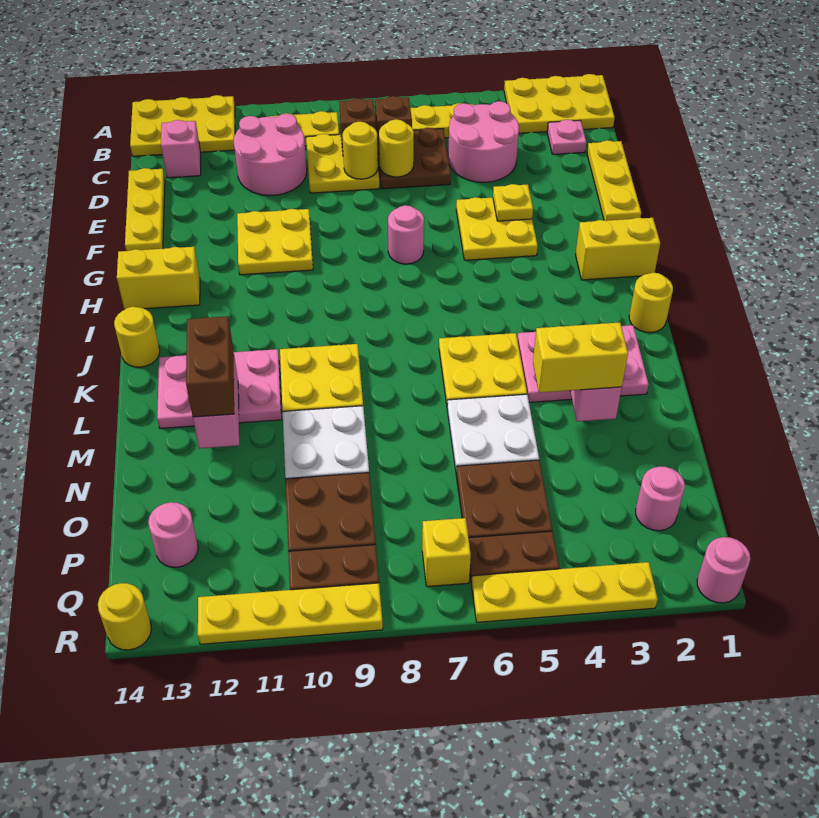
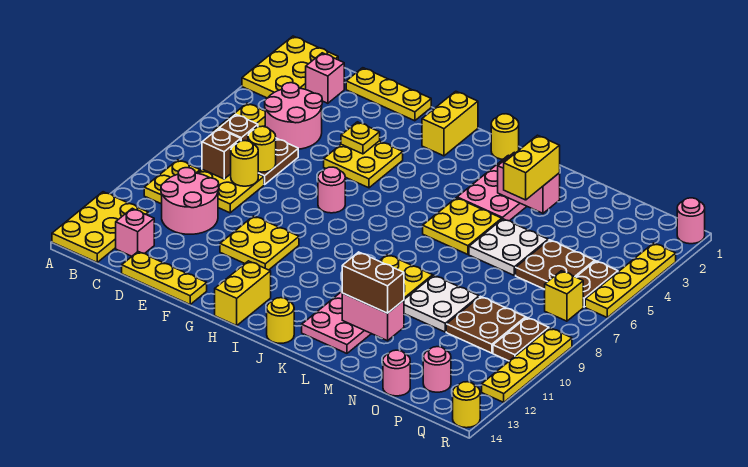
pink 1x1 plate [547,120,586,154] -> pink 1x1 brick [306,53,344,103]
pink 1x1 round brick [636,466,685,531] -> pink 1x1 round brick moved to [383,350,410,396]

